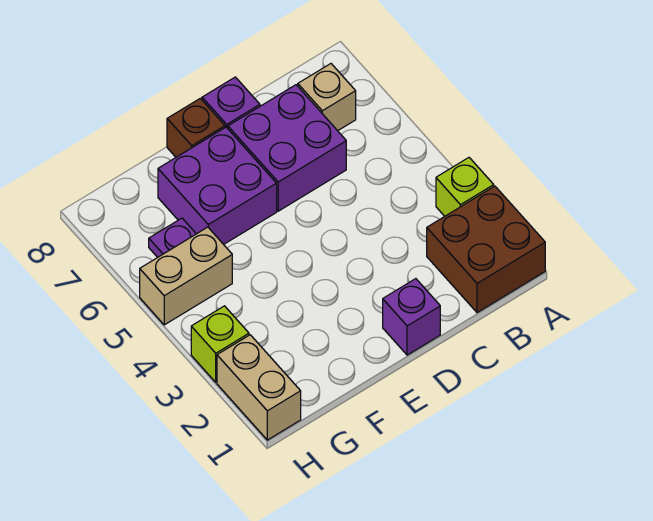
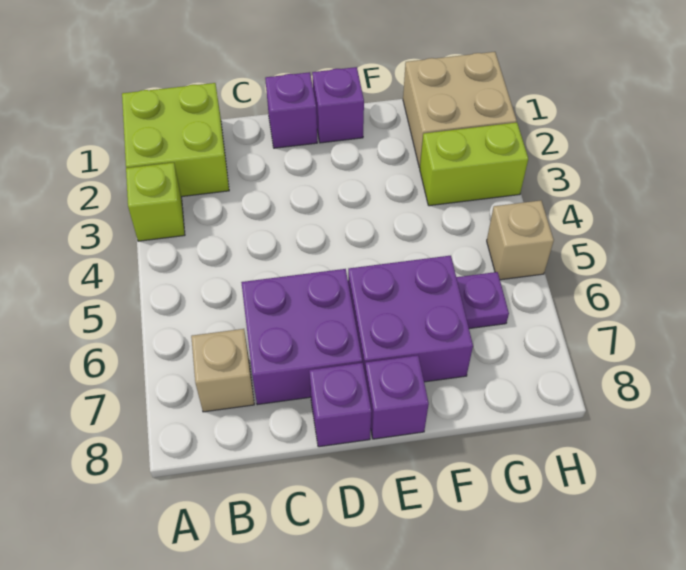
brown 2x2 brick [427,186,545,313] -> lime 2x2 brick [122,83,229,197]
none -> purple 1x1 brick [312,67,364,143]
brown 1x1 brick [167,98,225,157] -> purple 1x1 brick [365,355,429,439]
tan 1x2 brick [140,227,232,325] -> tan 1x1 brick [487,200,554,280]
tan 1x2 brick [217,335,301,440] -> tan 2x2 brick [403,52,517,168]
lime 1x1 brick [191,306,249,382] -> lime 1x2 brick [420,123,528,206]

